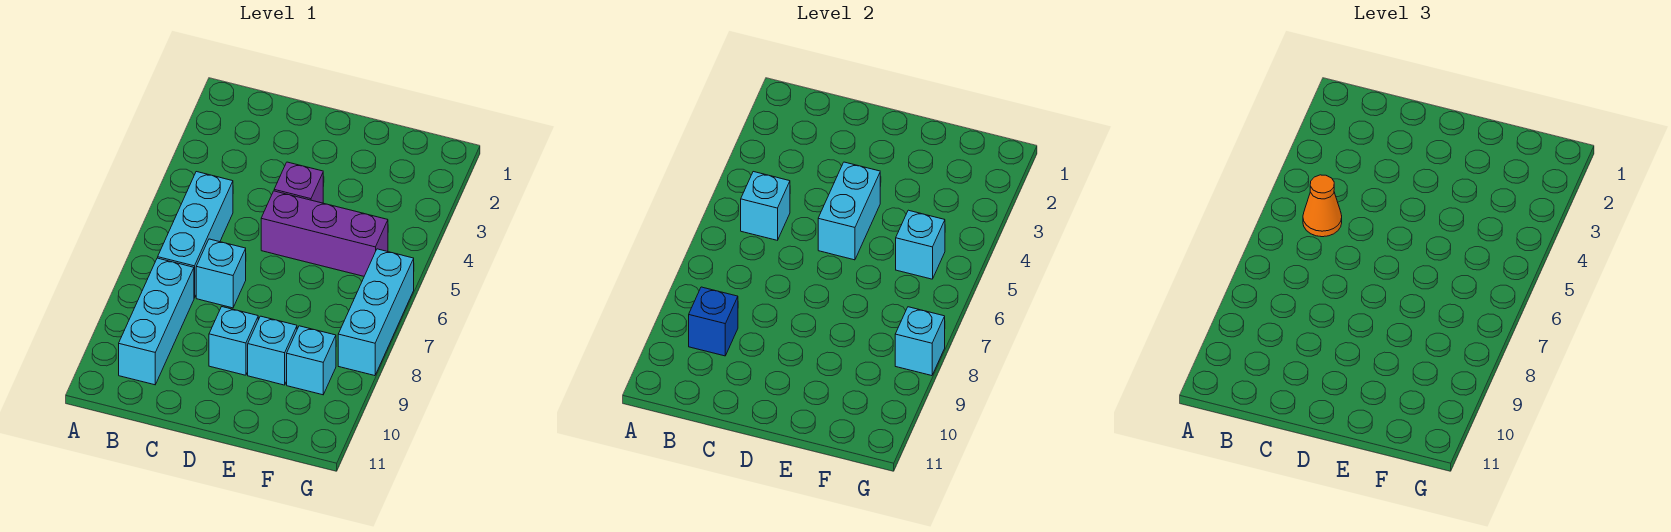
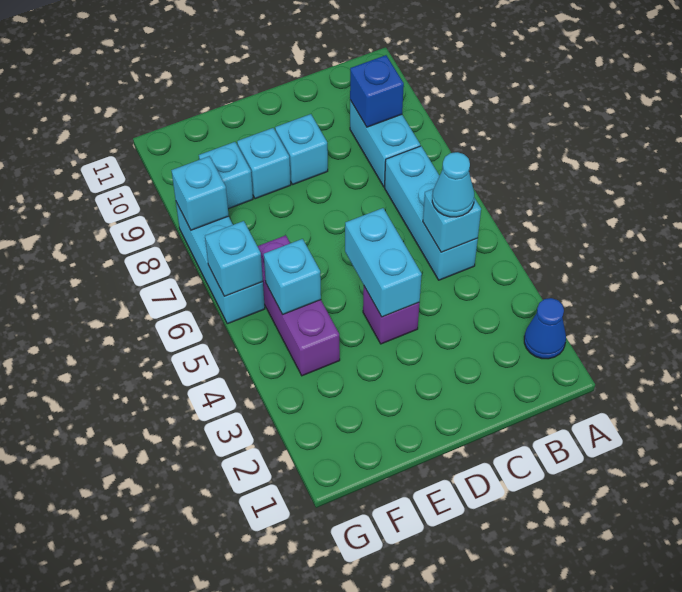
none -> blue 1x1 cone [524,298,566,359]
orange 1x1 cone [1303,175,1342,237] -> cyan 1x1 cone [432,152,474,217]
cyan 1x3 brick [119,258,194,385] -> cyan 1x2 brick [350,100,420,187]
cyan 1x1 brick [196,239,246,308] -> cyan 1x1 brick moved to [205,221,263,296]
purple 1x3 brick [261,191,388,276] -> purple 1x3 brick turned to [257,235,340,376]

